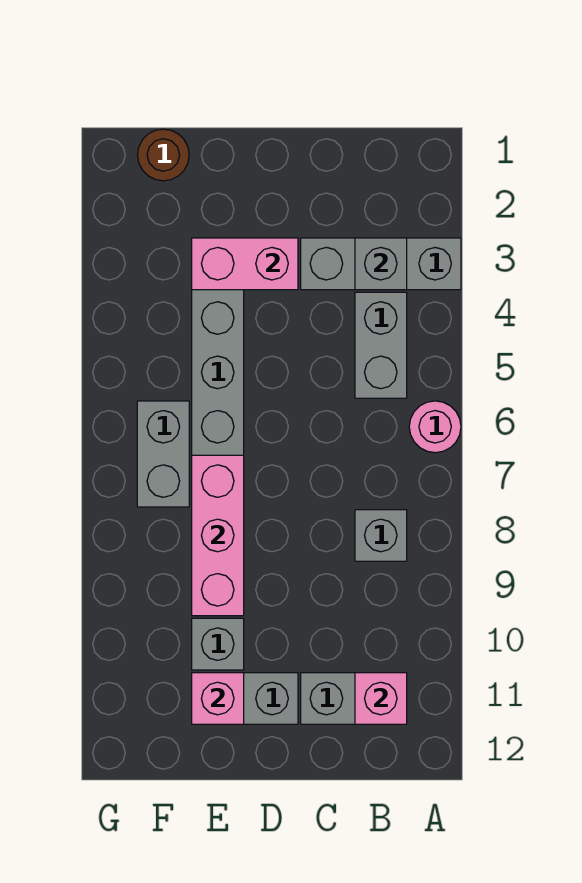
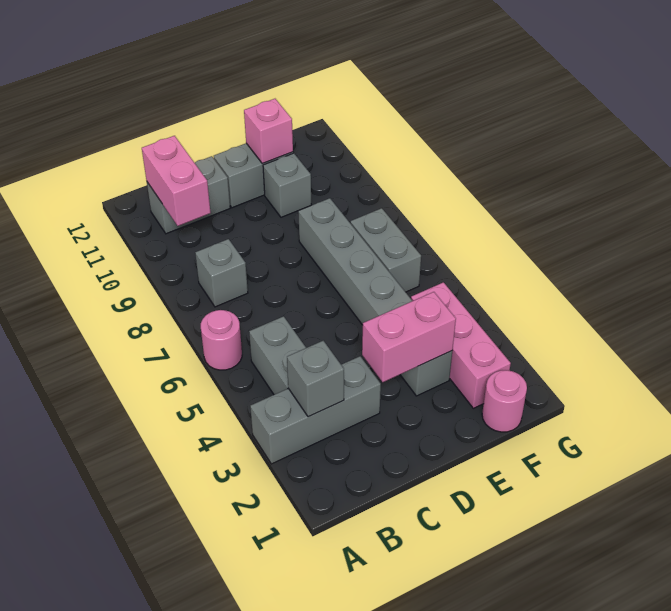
pink 1x1 brick [355,673,407,724] -> pink 1x2 brick [142,136,211,226]
pink 1x3 brick [192,455,244,616] -> pink 1x3 brick moved to [411,282,511,408]
brown 1x1 round brick [138,129,189,181] -> pink 1x1 round brick [482,370,527,432]

